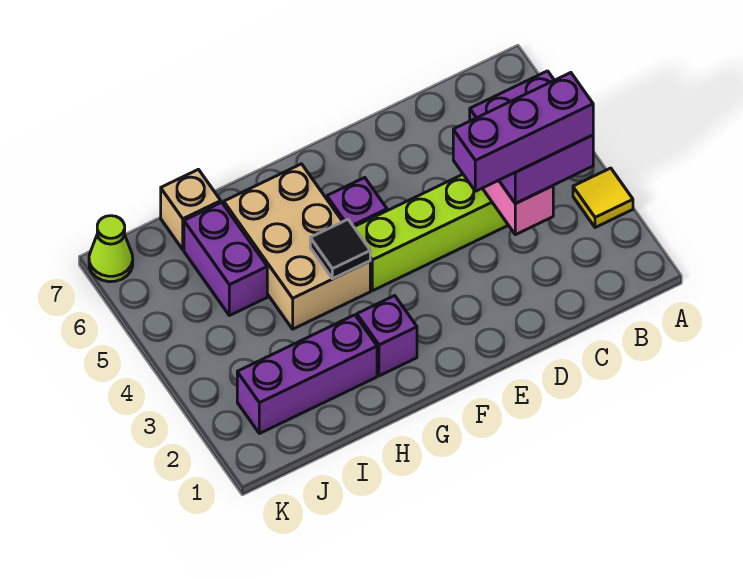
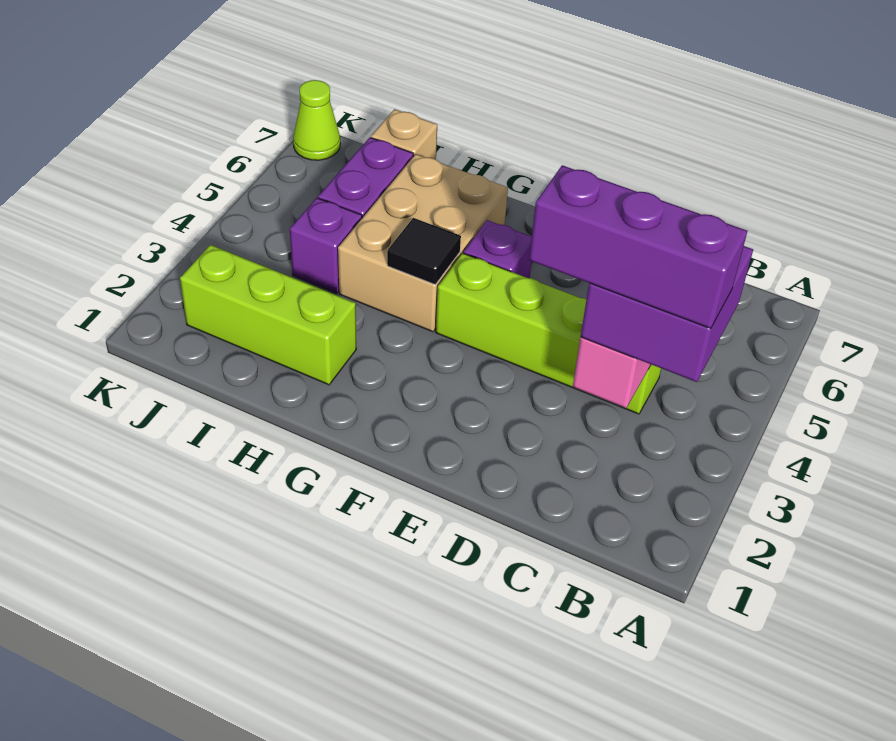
yellow 1x1 tile [573,168,633,228] -> none
purple 1x1 brick [357,296,417,376] -> purple 1x1 brick moved to [290,198,362,293]
purple 1x3 brick [237,315,377,434] -> lime 1x3 brick [180,245,356,385]

